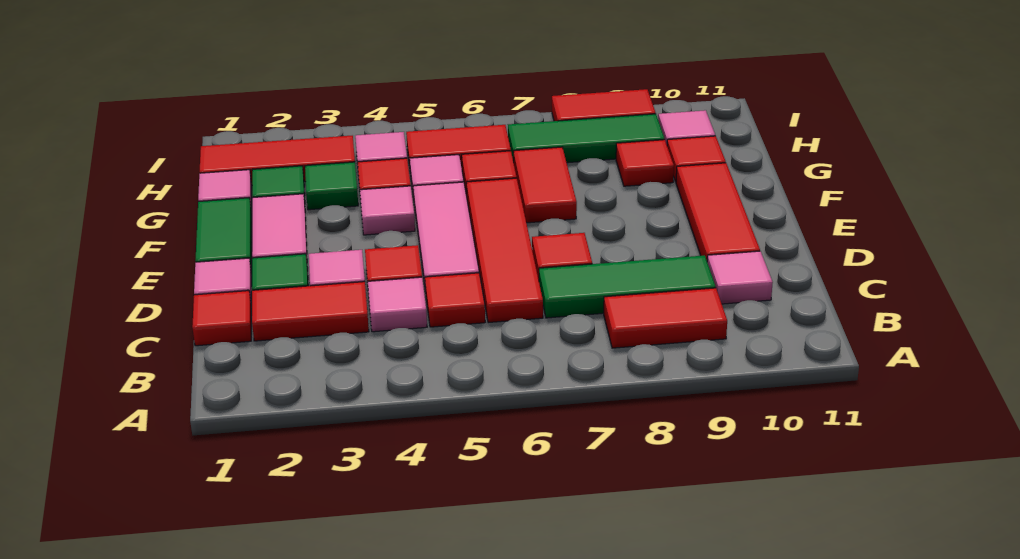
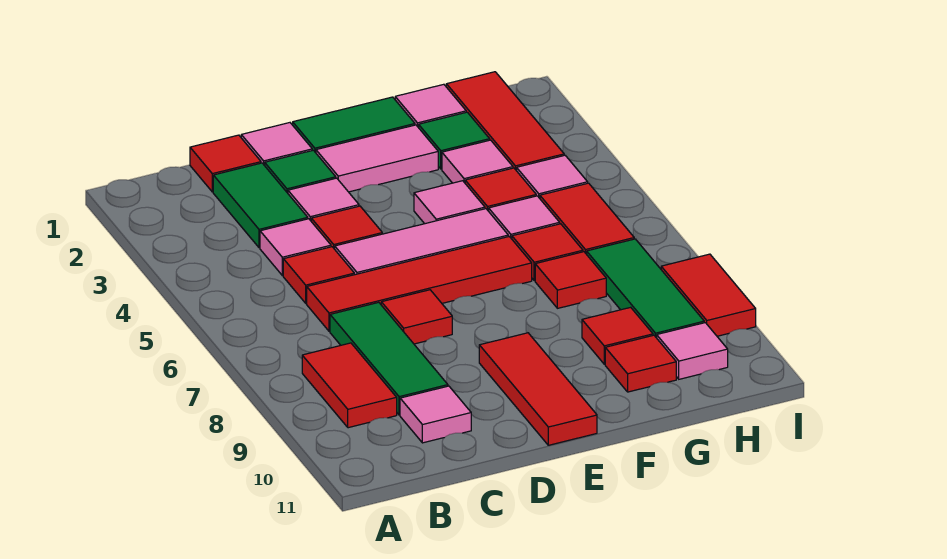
red 1x2 tile [252,282,369,341] -> green 1x2 tile [213,163,308,248]
red 1x3 tile [676,163,760,260] -> red 1x3 tile turned to [479,333,597,445]
red 1x2 tile [513,147,577,223] -> red 1x1 tile [535,252,606,308]
green 1x1 tile [305,162,358,210] -> pink 1x1 tile [442,140,513,183]

